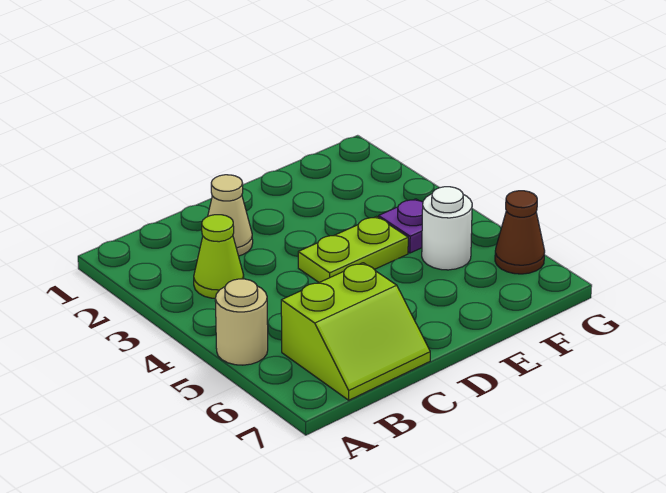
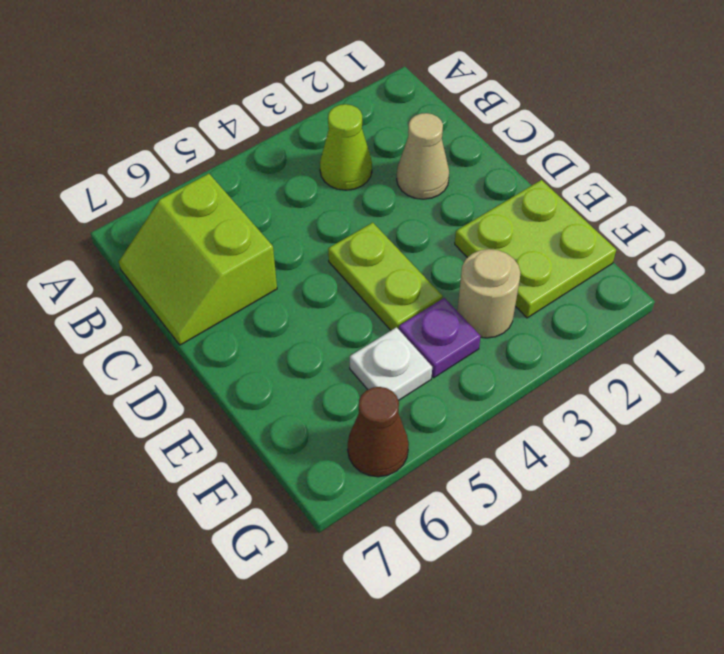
tan 1x1 round brick [215,279,268,365] -> tan 1x1 round brick moved to [457,249,521,338]
none -> lime 2x2 plate [455,180,616,318]
white 1x1 round brick [422,187,472,270] -> white 1x1 plate [350,327,432,400]

